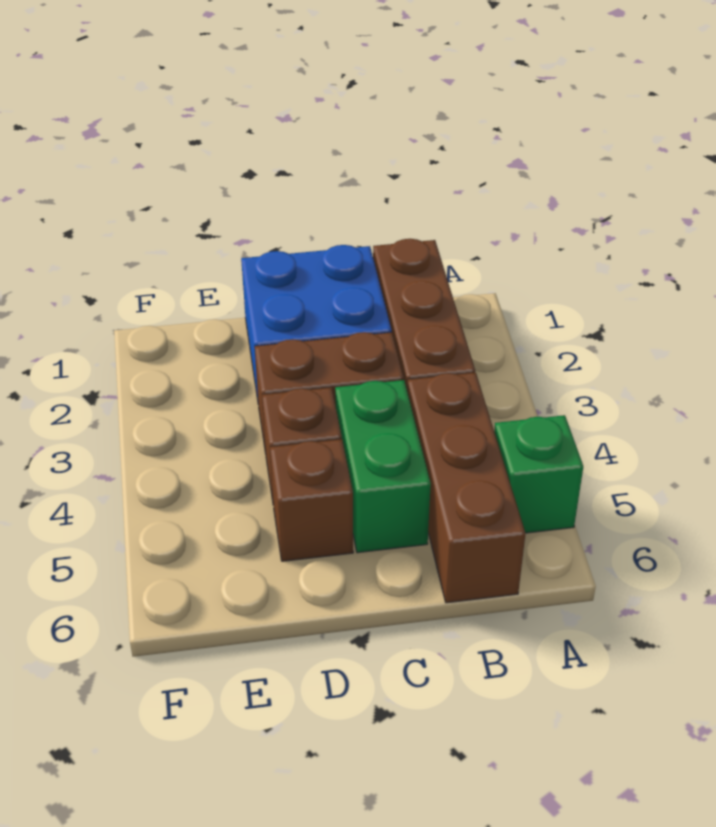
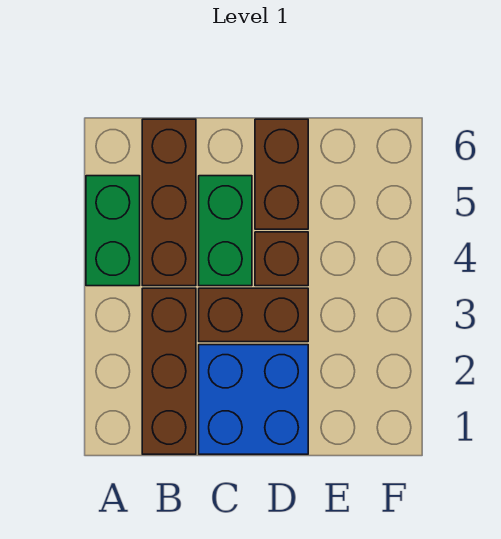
green 1x1 brick [494,415,583,533] -> green 1x2 brick [86,176,140,286]
brown 1x1 brick [270,439,353,561] -> brown 1x2 brick [255,119,308,229]

